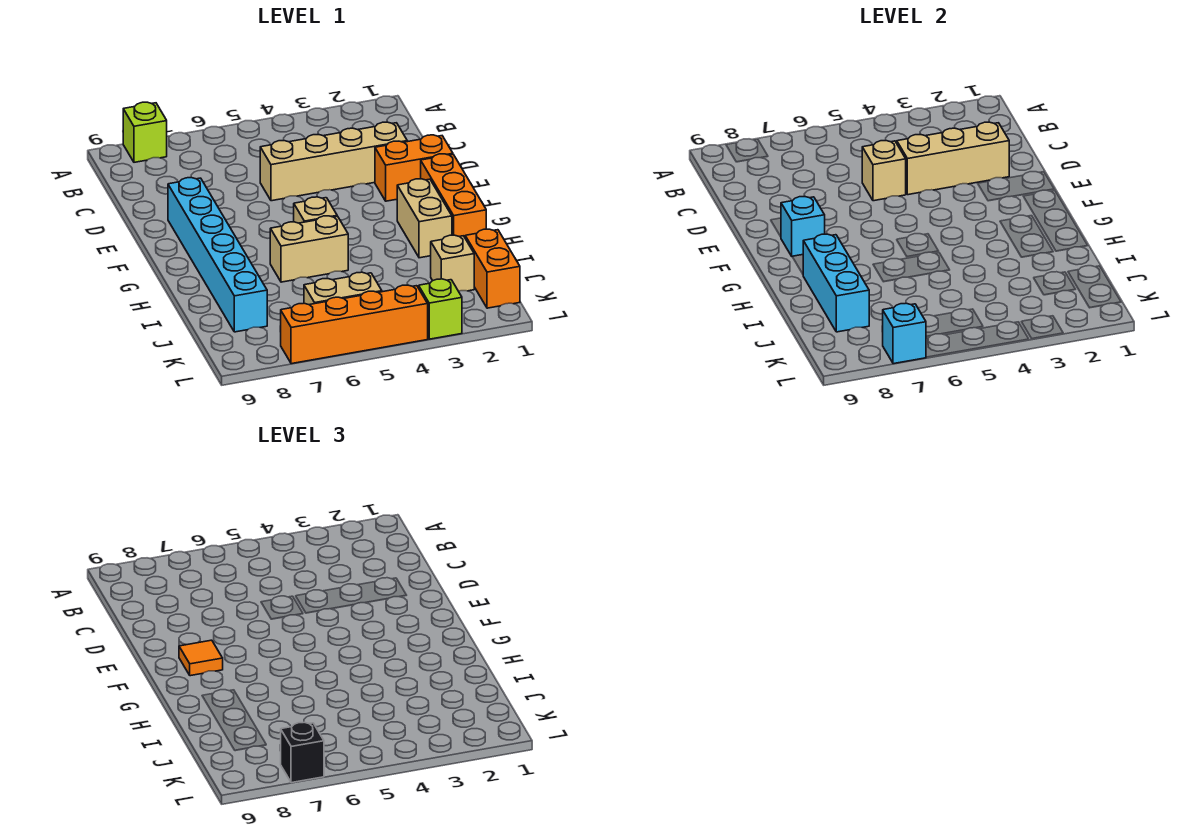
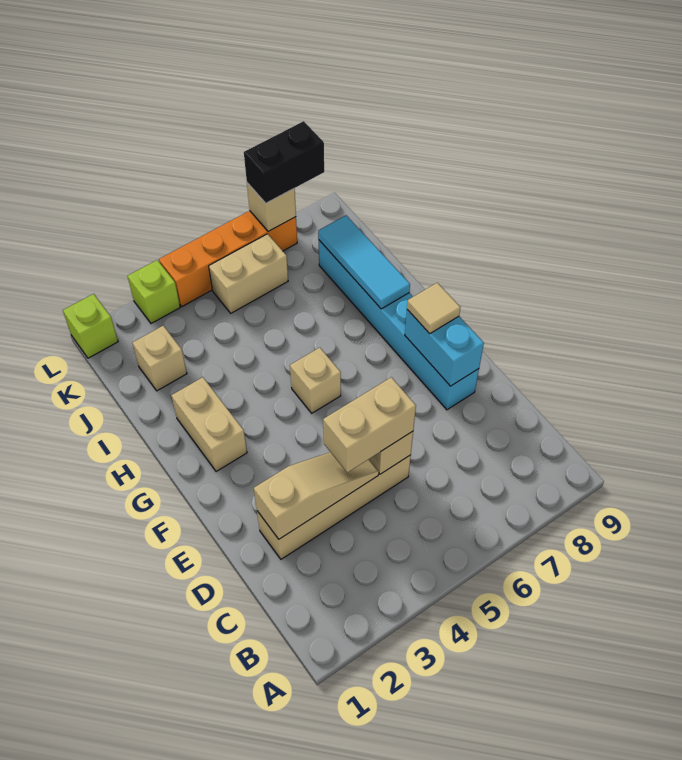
lime 1x1 brick [123,102,167,162] -> lime 1x1 brick moved to [63,294,118,358]
tan 1x3 brick [897,122,1009,195] -> tan 1x3 slope [254,452,379,539]
orange 1x2 brick [375,135,453,201] -> none
orange 1x3 brick [421,154,486,237] -> none
cyan 1x1 brick [781,196,825,257] -> cyan 1x2 brick [405,310,484,386]
orange 1x1 tile [179,640,223,676] -> tan 1x1 tile [407,283,460,334]
tan 1x2 brick [270,216,348,282] -> tan 1x2 brick moved to [323,377,416,472]
cyan 1x3 brick [803,234,869,332] -> cyan 1x3 tile [318,215,410,309]
orange 1x2 brick [465,229,520,308] -> none
cyan 1x1 brick [883,303,926,364] -> tan 1x1 brick [247,183,296,232]
black 1x1 brick [281,722,324,783] -> black 1x2 brick [244,121,324,203]

